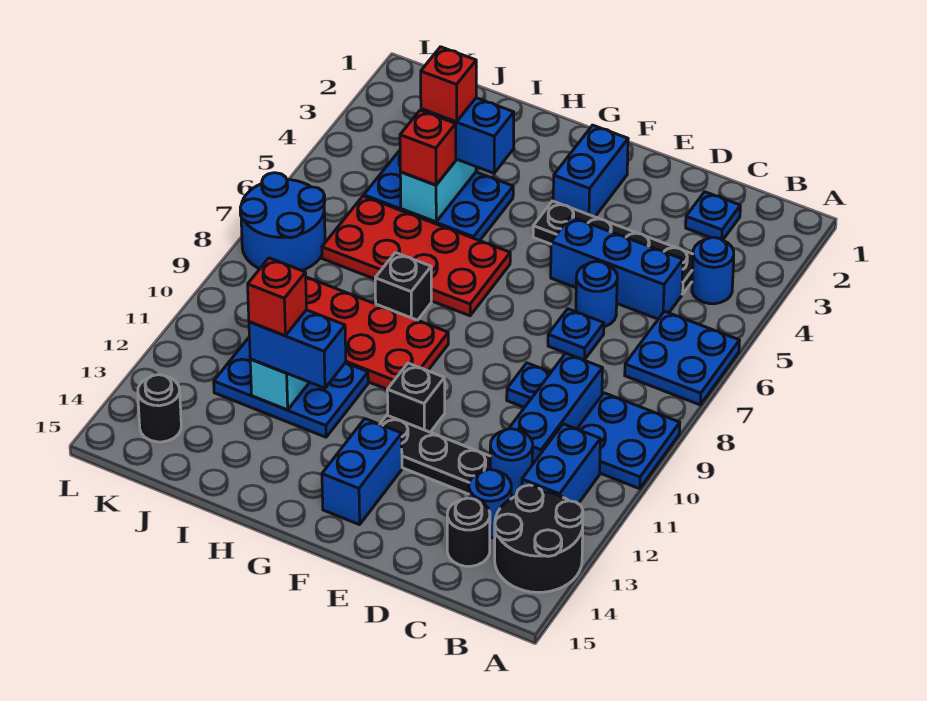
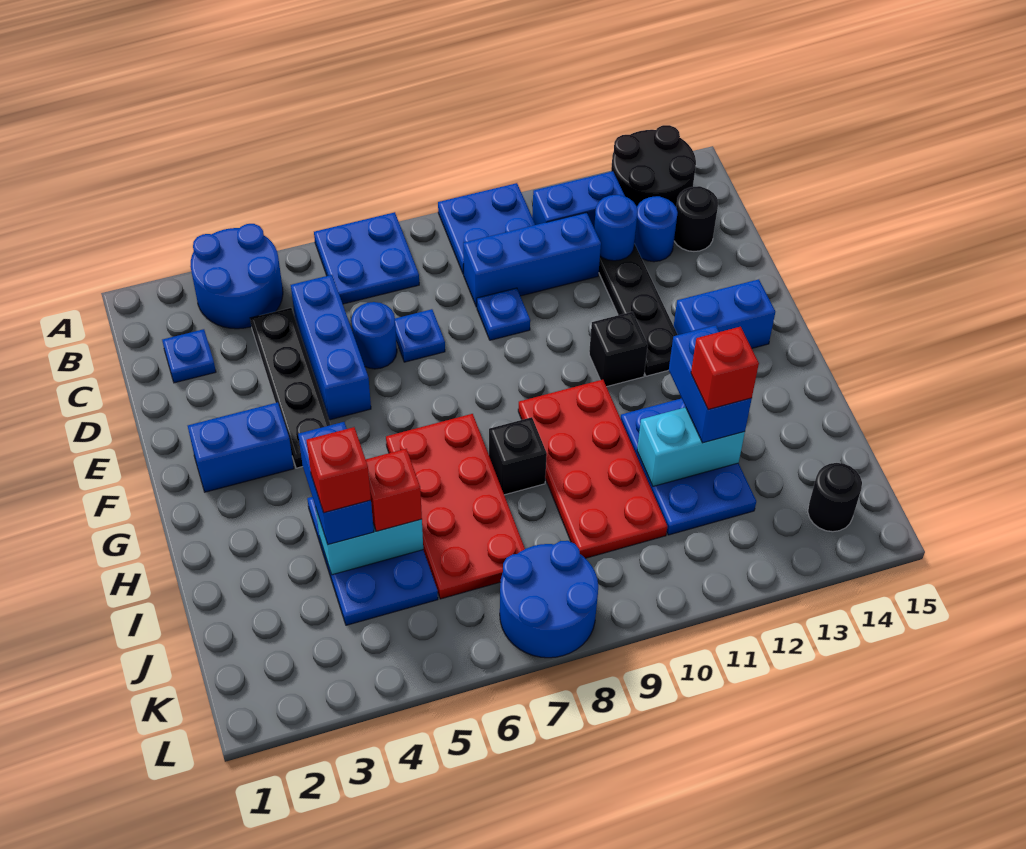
blue 1x1 round brick [692,237,734,304] -> blue 2x2 round brick [190,224,283,329]

